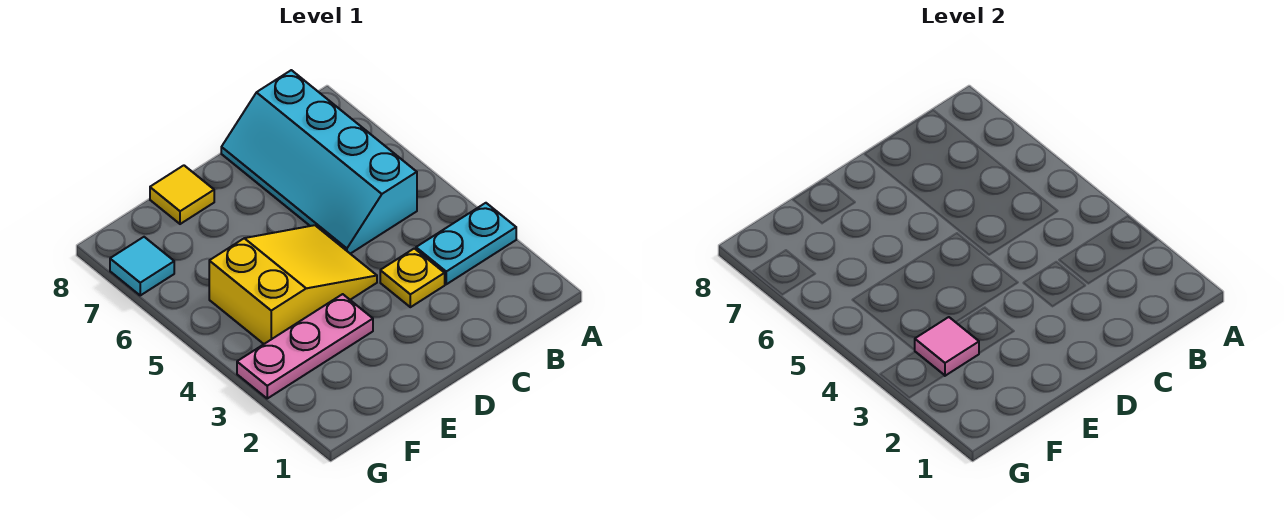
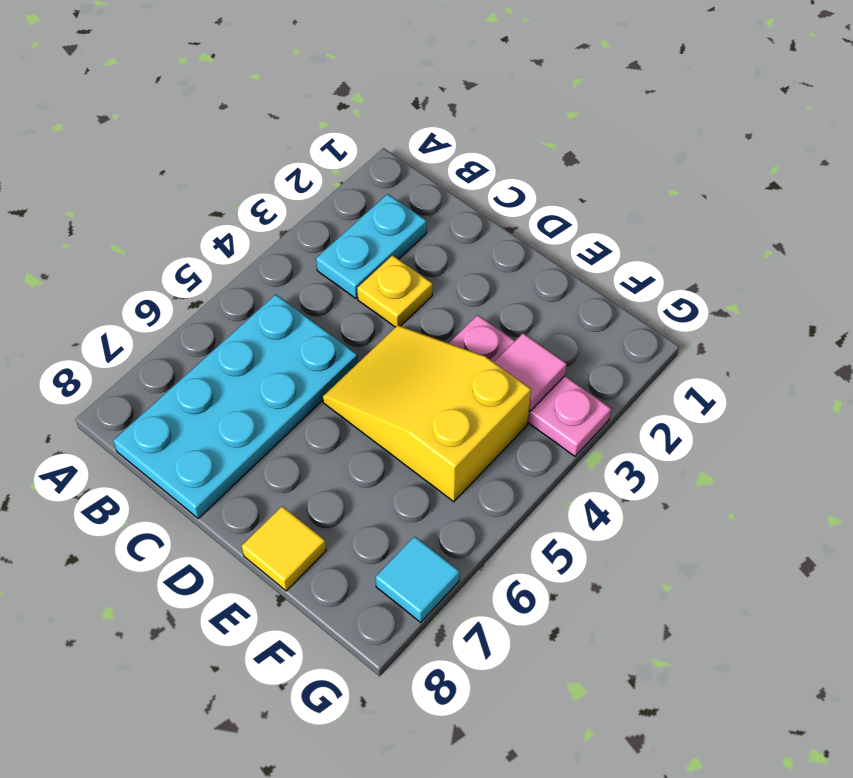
cyan 1x2 plate [416,203,516,284] -> cyan 1x2 plate turned to [316,194,427,298]
cyan 2x4 slope [221,70,417,254] -> cyan 2x4 plate [113,295,358,518]

